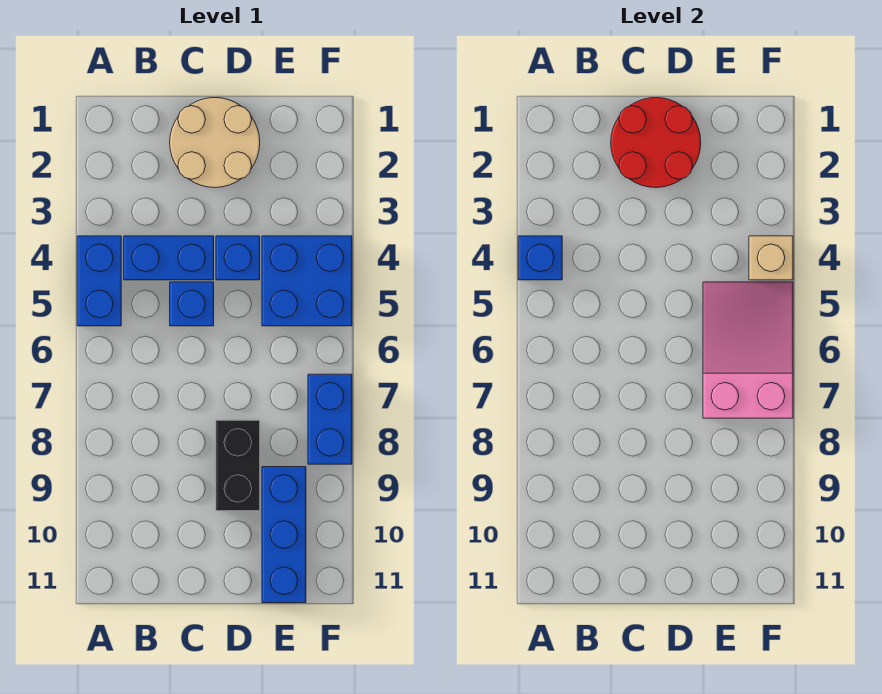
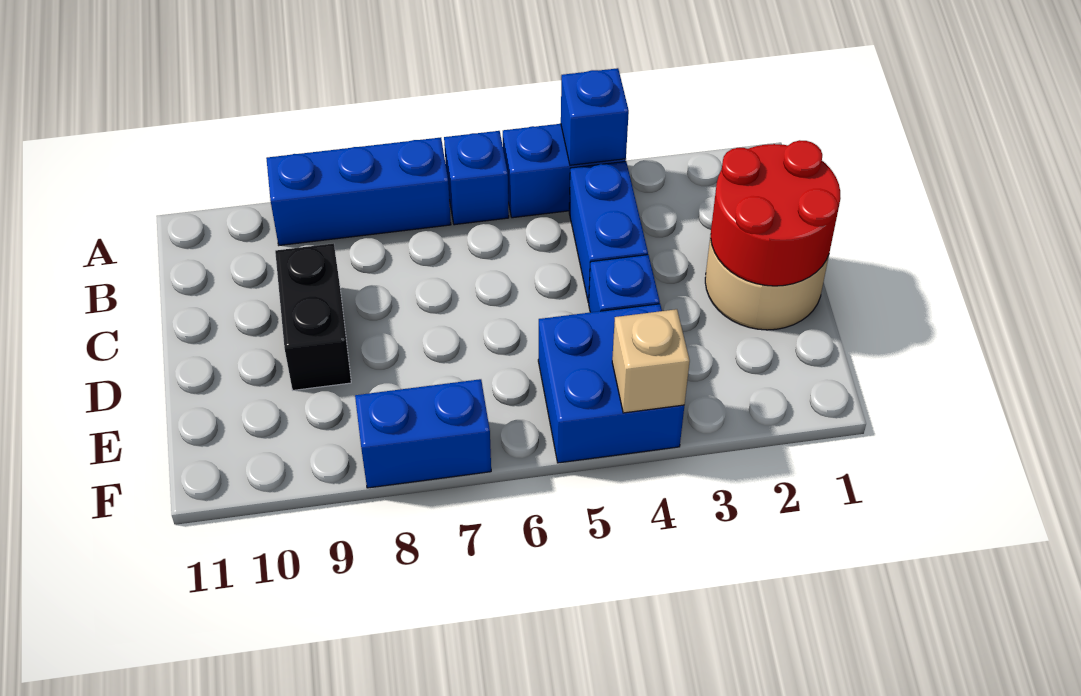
blue 1x1 brick [170,282,214,326] -> blue 1x1 brick moved to [444,131,509,225]
black 1x2 brick [216,420,260,511] -> black 1x2 brick turned to [275,243,351,390]
pink 2x3 slope [703,282,793,418] -> none
blue 1x3 brick [262,467,306,603] -> blue 1x3 brick moved to [266,137,451,245]

